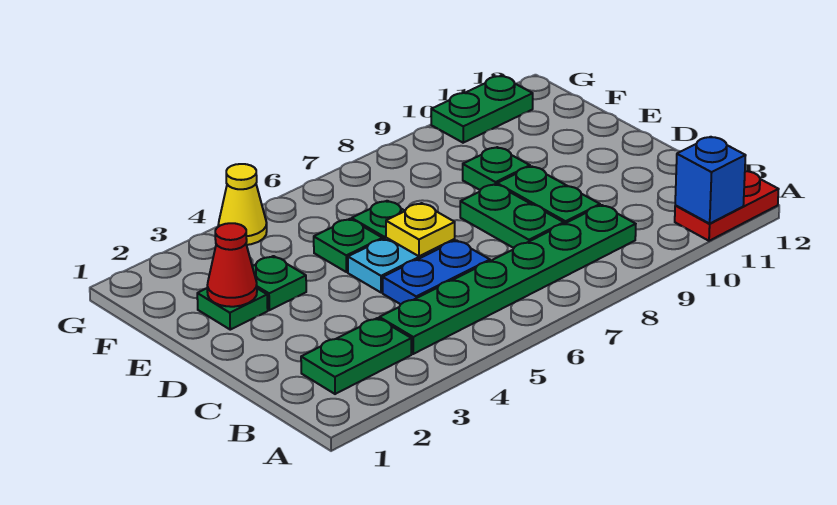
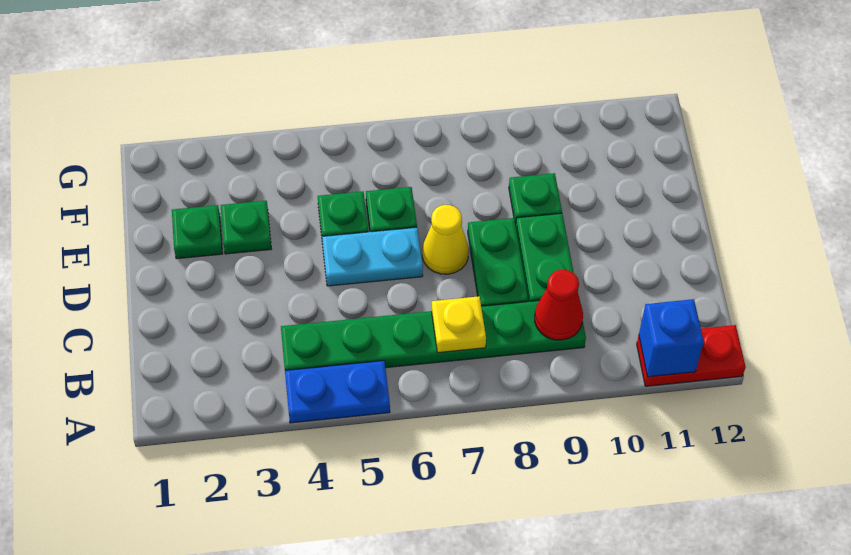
green 1x2 plate [301,318,411,394] -> none
blue 1x2 plate [383,240,490,304] -> blue 1x2 plate moved to [285,361,390,423]
yellow 1x1 plate [386,203,455,256] -> yellow 1x1 plate moved to [432,296,486,353]
red 1x1 cone [207,223,257,307] -> red 1x1 cone moved to [535,270,583,340]
yellow 1x1 cone [218,164,267,245] -> yellow 1x1 cone moved to [422,205,469,274]
green 1x2 plate [431,76,533,143] -> none

